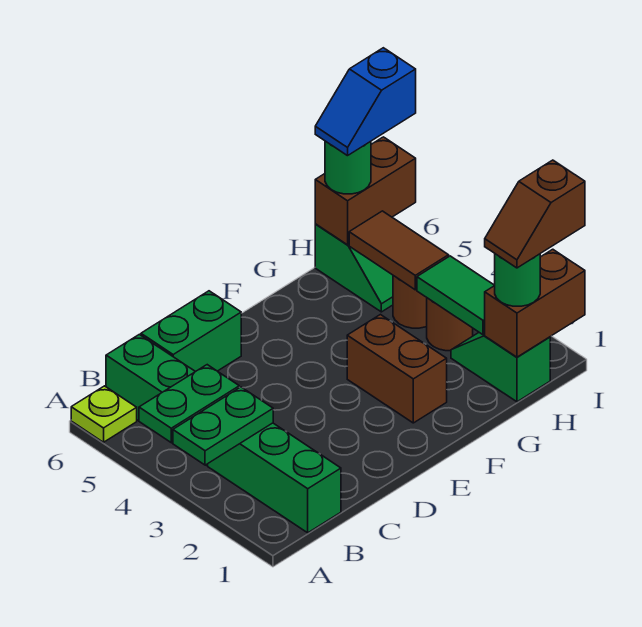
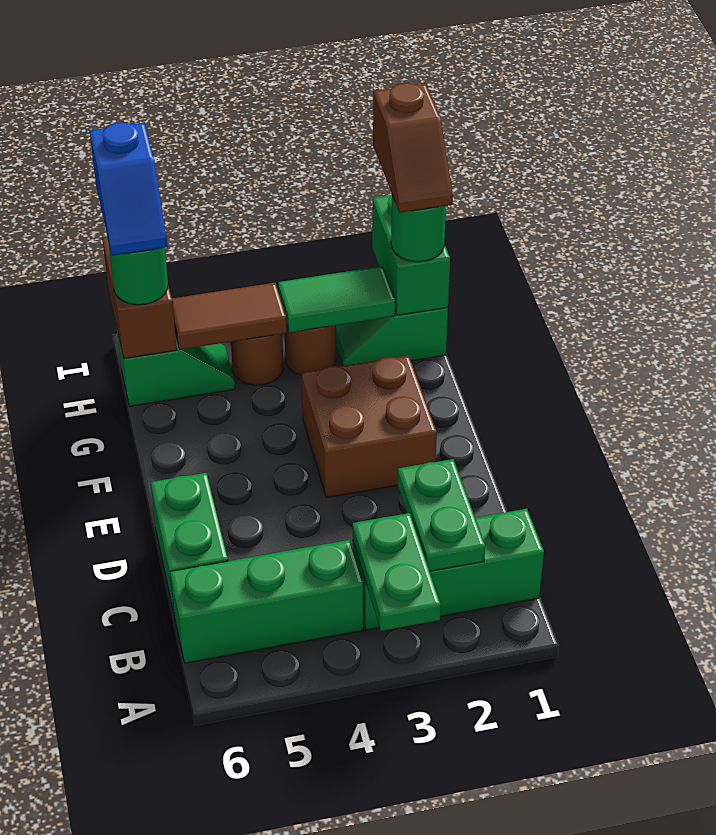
green 1x2 plate [139,365,239,443] -> green 1x2 plate moved to [398,459,485,571]
lime 1x1 plate [71,386,137,442] -> none
brown 1x2 brick [347,315,447,423] -> brown 2x2 brick [301,355,437,498]
brown 1x2 brick [485,249,585,357] -> green 1x2 brick [372,195,450,315]

